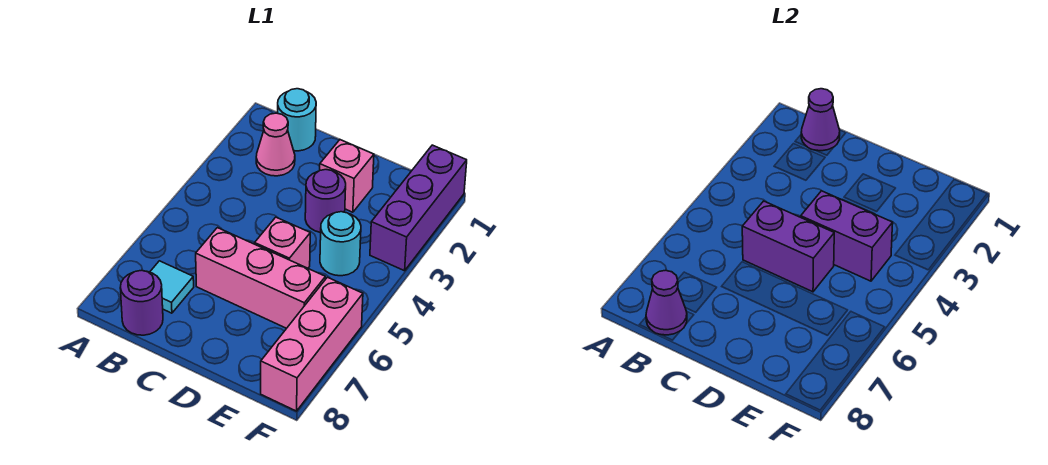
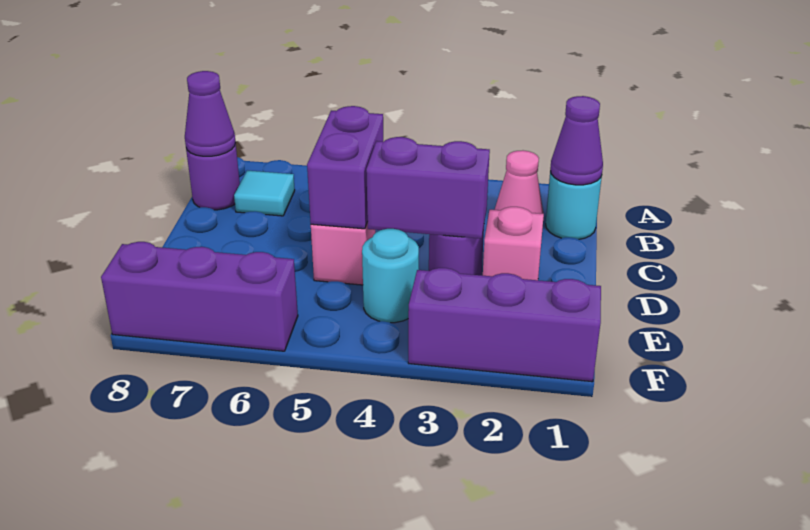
pink 1x3 brick [196,228,325,328] -> none
purple 1x2 brick [801,191,893,281] -> purple 1x2 brick turned to [366,137,490,238]
pink 1x3 brick [261,277,363,411] -> purple 1x3 brick [101,242,298,351]

